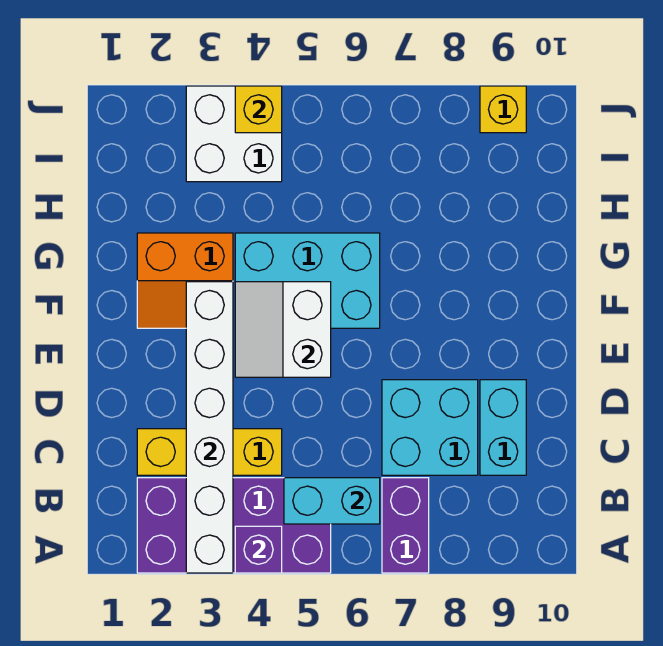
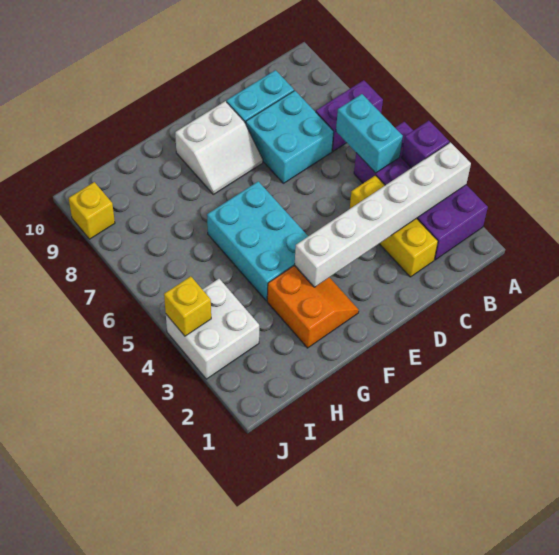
white 2x2 slope [235,282,331,377] -> white 2x2 slope moved to [175,101,263,194]

